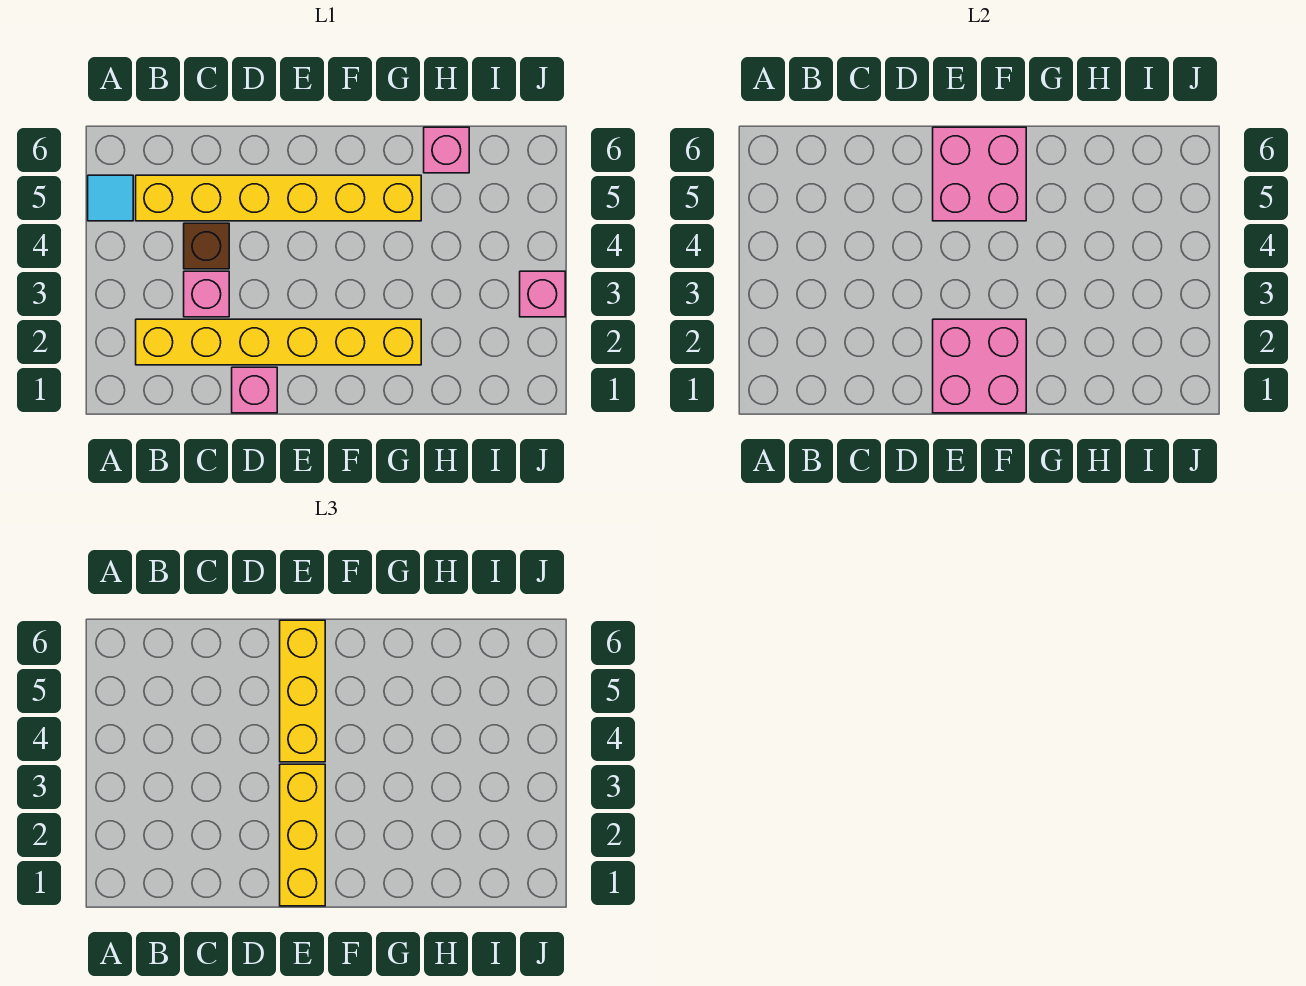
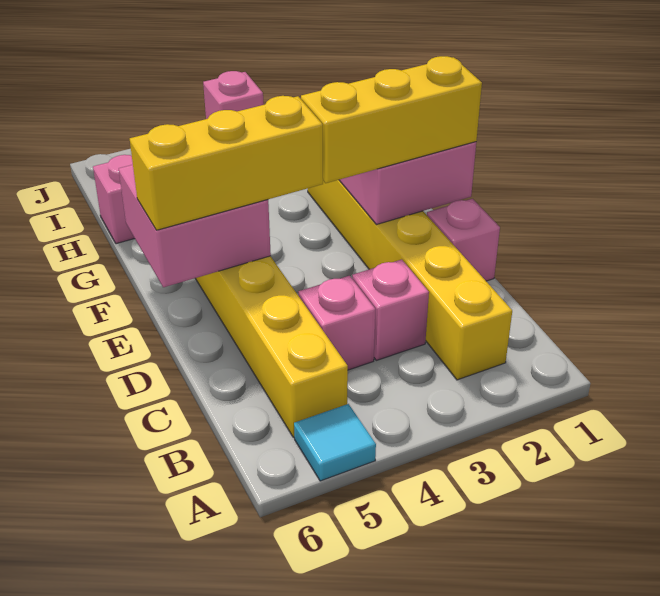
brown 1x1 brick [184,223,229,269] -> pink 1x1 brick [298,276,375,370]

